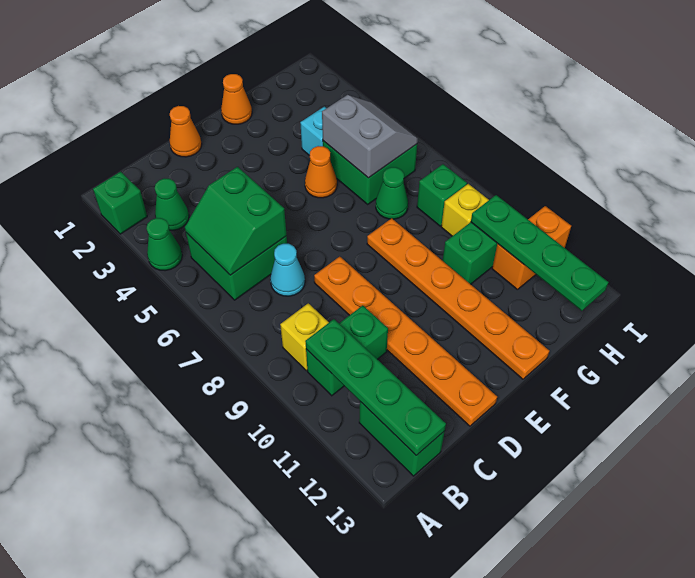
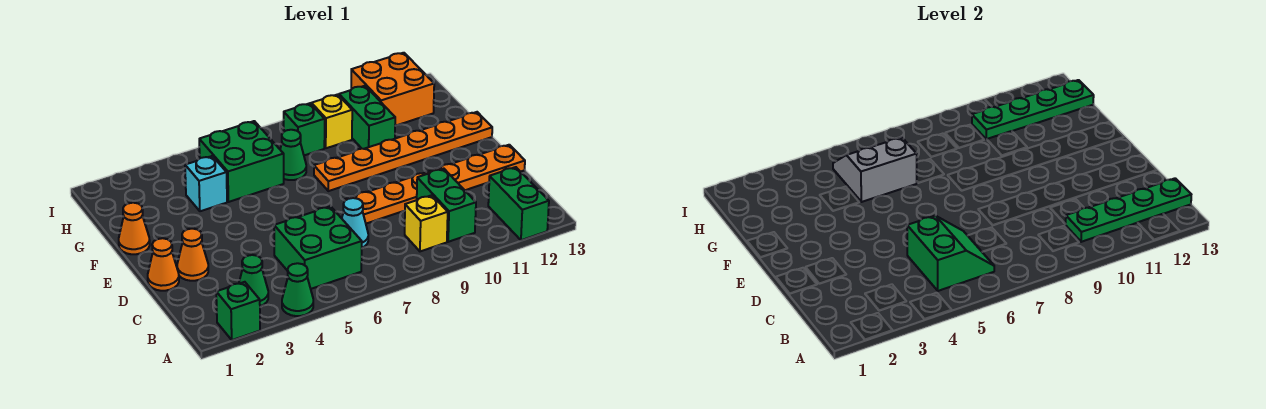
green 2x2 slope [185,167,287,275] -> green 2x2 slope turned to [907,216,994,291]
green 1x2 brick [359,402,445,476] -> green 1x2 brick turned to [488,167,549,240]
orange 1x1 cone [305,146,337,198] -> orange 1x1 cone moved to [177,229,208,281]
orange 1x2 brick [492,206,571,290] -> orange 2x2 brick [351,53,434,126]

